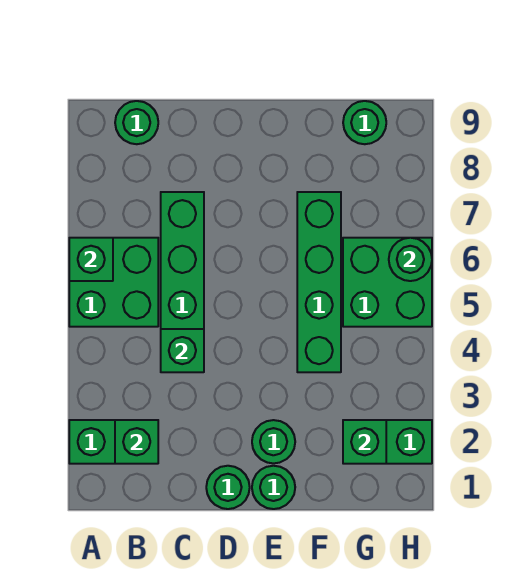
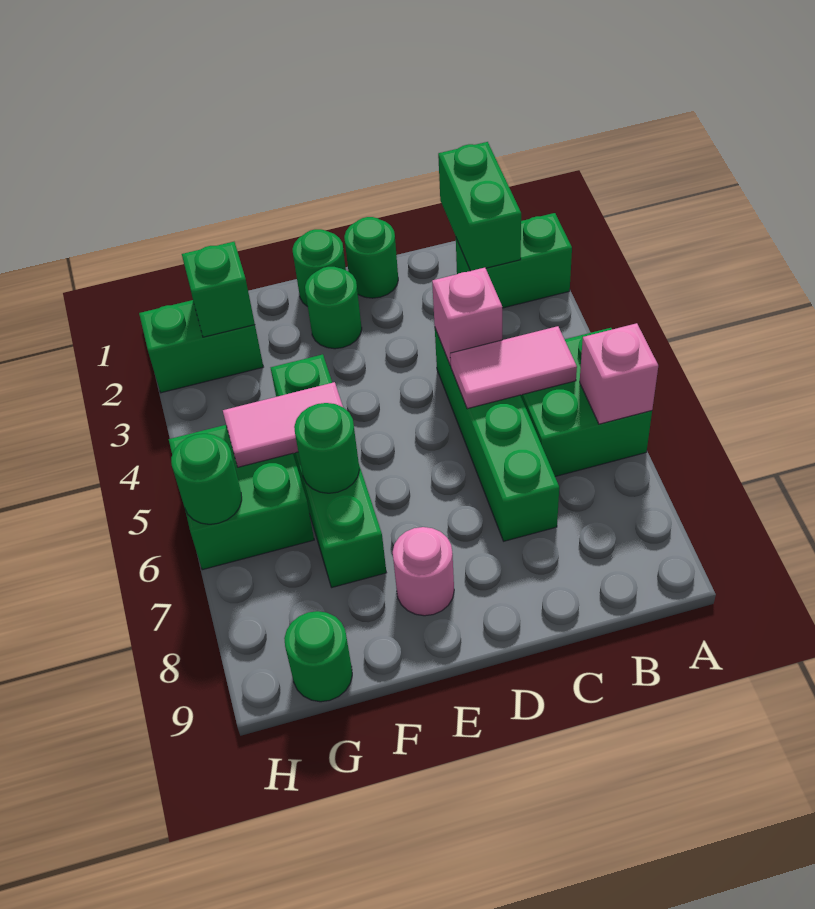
green 1x1 brick [69,238,113,281] -> pink 1x1 brick [580,323,658,424]
green 1x1 brick [115,420,158,464] -> green 1x2 brick [438,142,521,271]
none -> pink 1x2 tile [450,326,577,409]
green 1x1 round brick [115,101,158,144] -> green 1x1 round brick moved to [294,403,359,493]
green 1x1 brick [161,329,204,372] -> pink 1x1 brick [432,268,502,365]
none -> pink 1x1 round brick [393,527,454,616]
none -> pink 1x2 tile [223,382,343,467]

